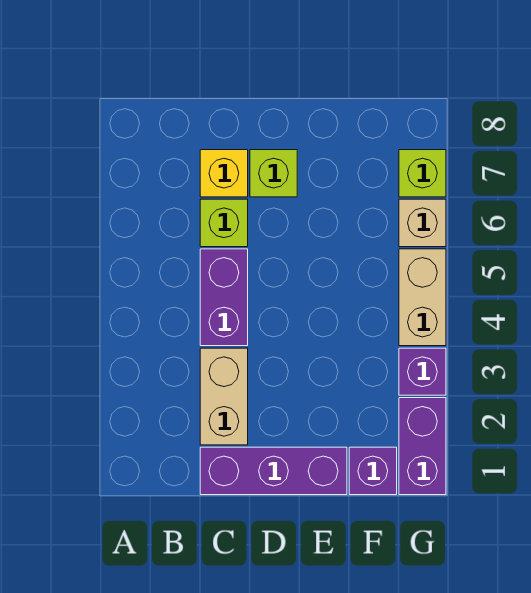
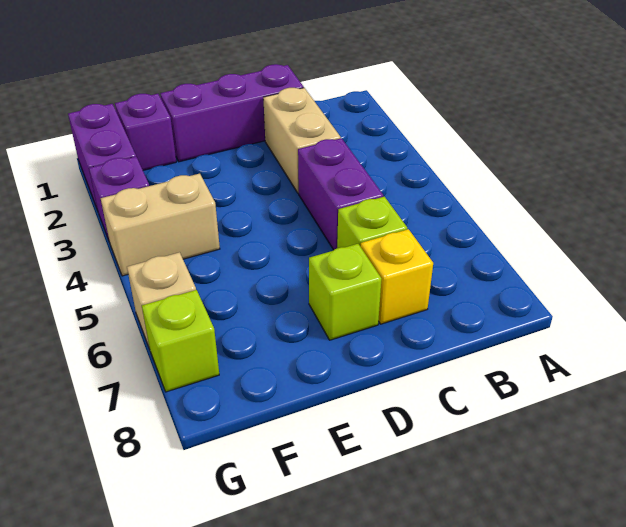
tan 1x2 brick [399,249,446,346] -> tan 1x2 brick turned to [101,174,220,276]

